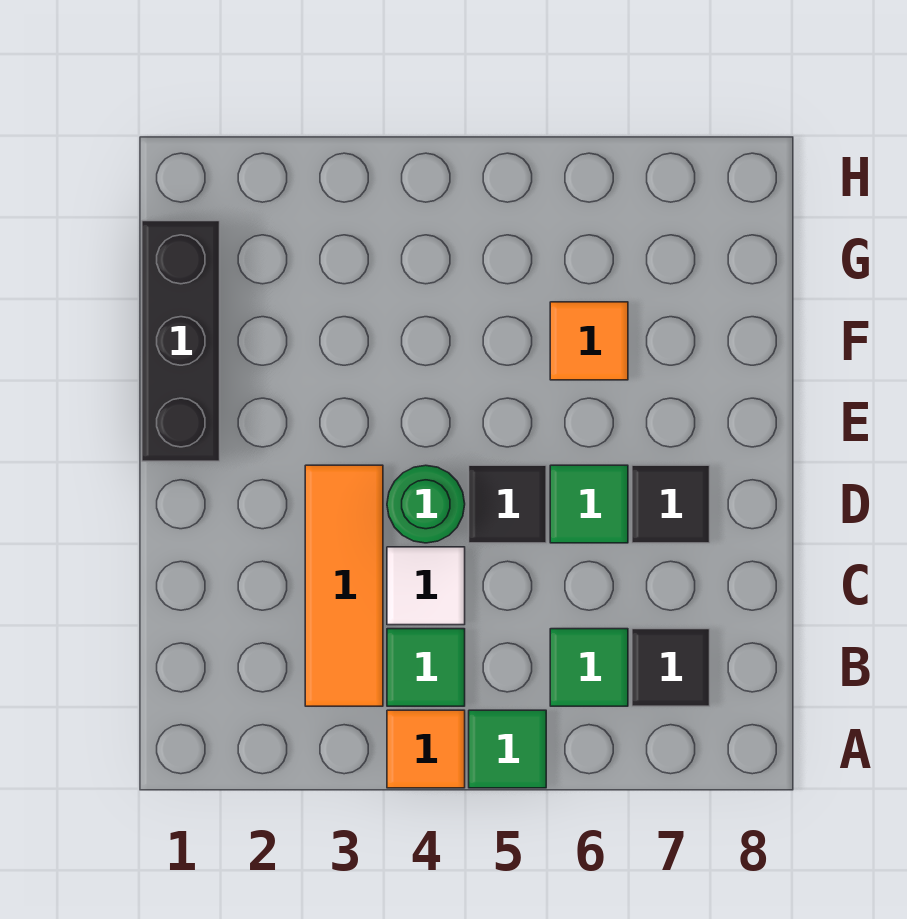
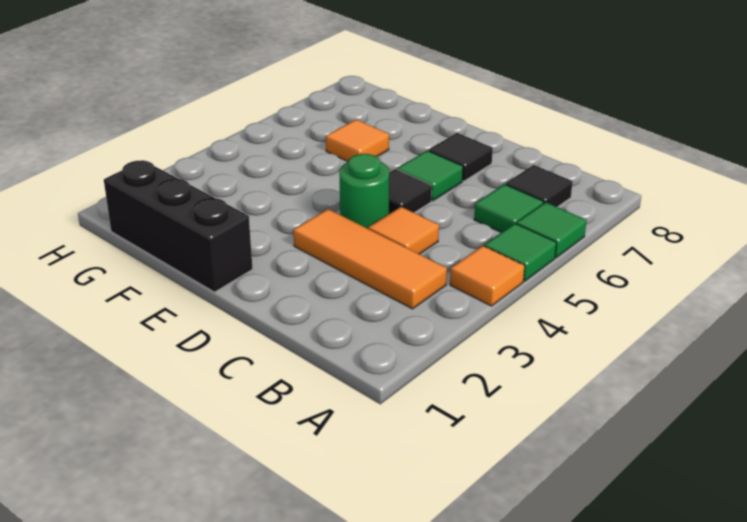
green 1x1 tile [387,629,465,706] -> green 1x1 tile moved to [516,202,587,258]
white 1x1 tile [387,547,465,625] -> orange 1x1 tile [368,207,439,254]

